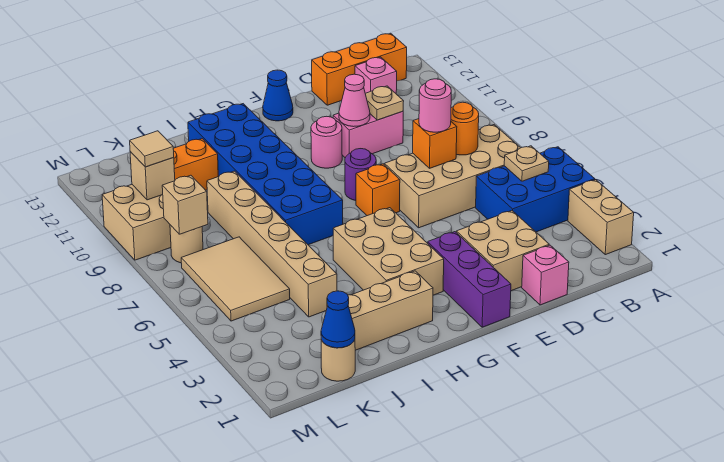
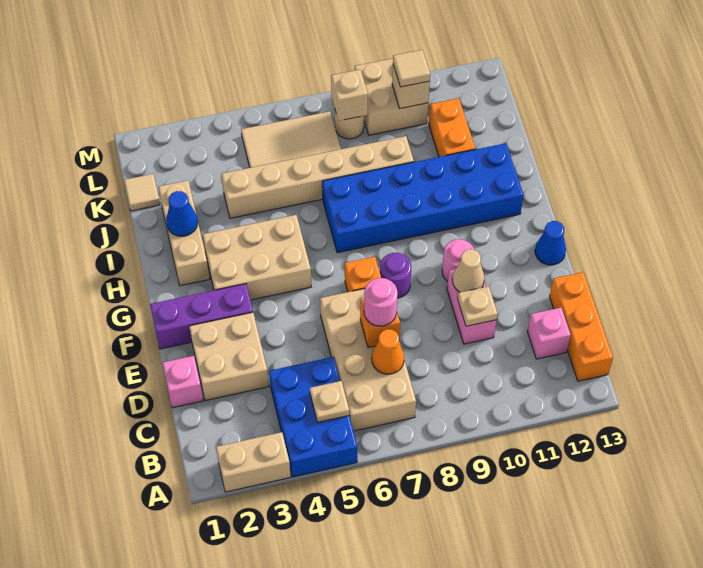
orange 1x1 round brick [451,102,479,155] -> orange 1x1 cone [372,329,404,374]
pink 1x1 cone [339,74,370,127] -> tan 1x1 cone [452,249,484,292]
tan 1x1 round brick [321,340,355,381] -> tan 1x1 tile [124,174,160,211]
blue 1x1 cone [321,291,355,348] -> blue 1x1 cone moved to [166,191,198,236]

